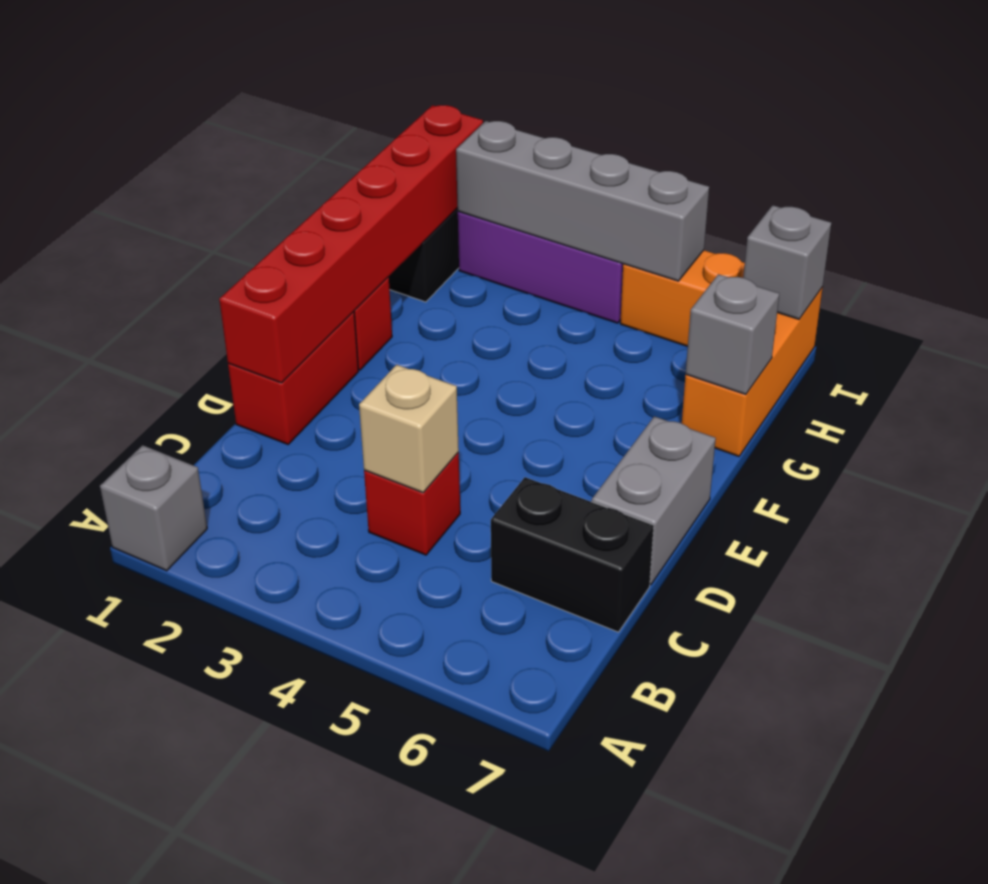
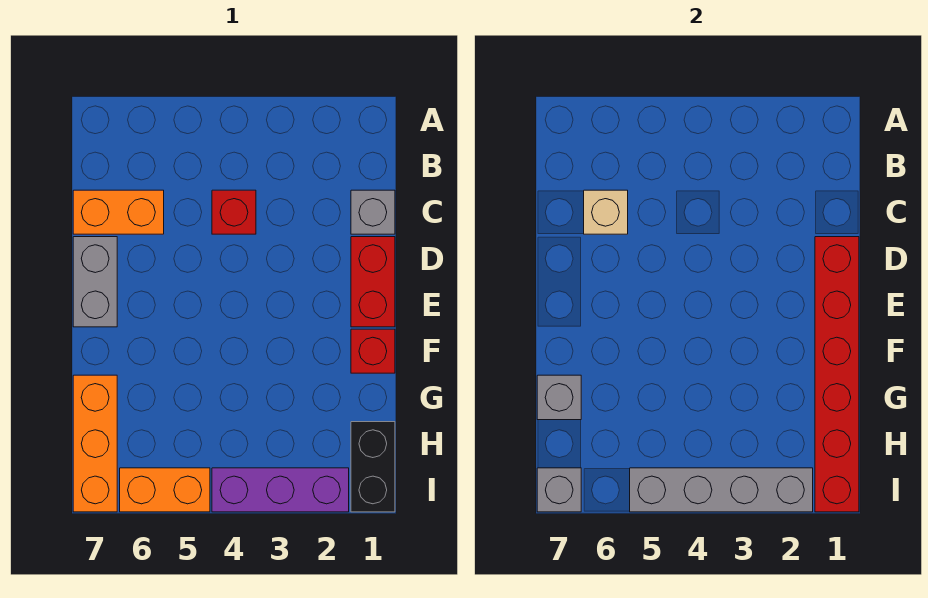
grey 1x1 brick [100,445,207,571] -> grey 1x1 brick moved to [351,190,395,234]
tan 1x1 brick [359,365,459,493] -> tan 1x1 brick moved to [584,190,628,234]
black 1x2 brick [491,477,654,632] -> orange 1x2 brick [73,190,164,234]

